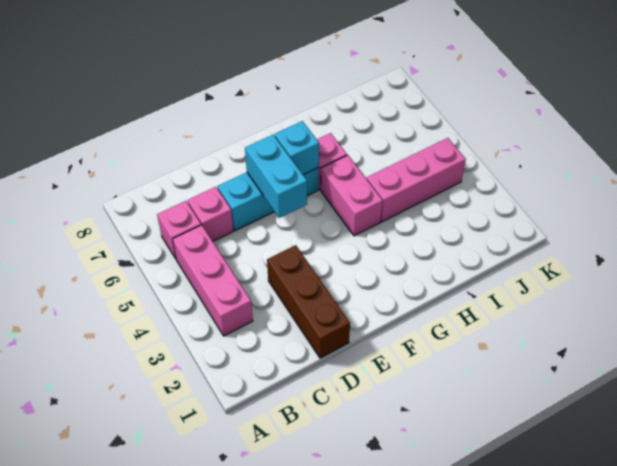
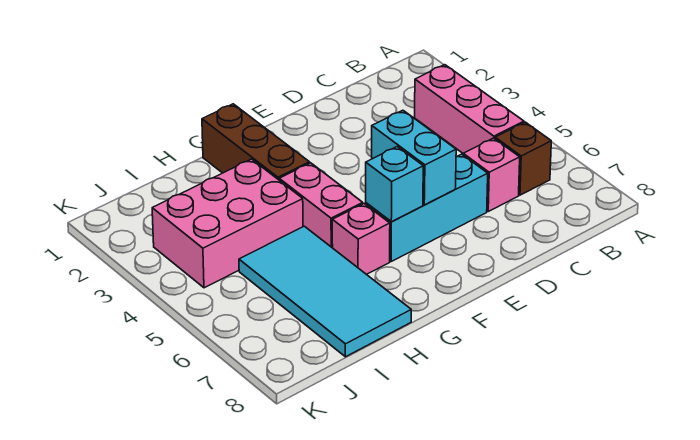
pink 1x1 brick [157,201,201,259] -> brown 1x1 brick [495,122,551,195]
brown 1x3 brick [267,245,350,358] -> brown 1x3 brick moved to [202,104,310,180]
pink 1x3 brick [367,138,466,222] -> pink 2x3 brick [152,159,303,288]
none -> cyan 2x4 tile [239,226,411,357]

